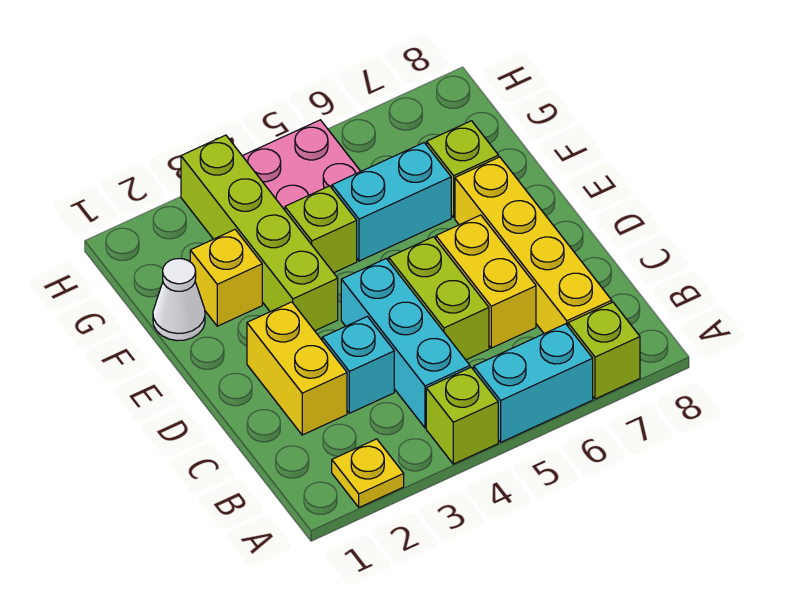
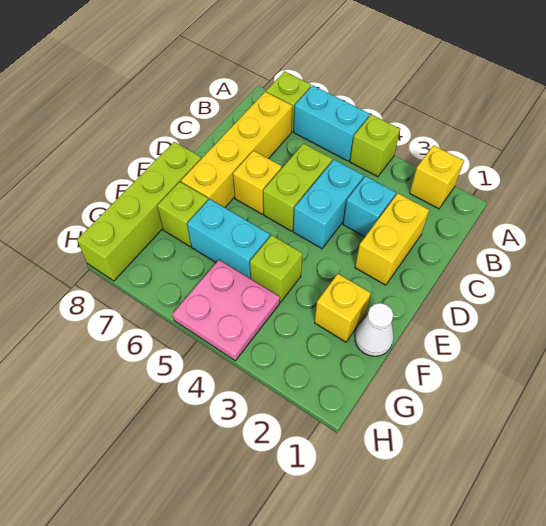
yellow 1x1 plate [332,439,404,507] -> yellow 1x1 brick [410,145,464,209]
cyan 1x3 brick [341,259,470,428] -> cyan 1x2 brick [293,160,364,249]
yellow 1x2 brick [436,215,536,348] -> yellow 1x1 brick [233,151,282,214]
lime 1x4 brick [181,135,338,331] -> lime 1x4 brick moved to [77,142,201,281]

